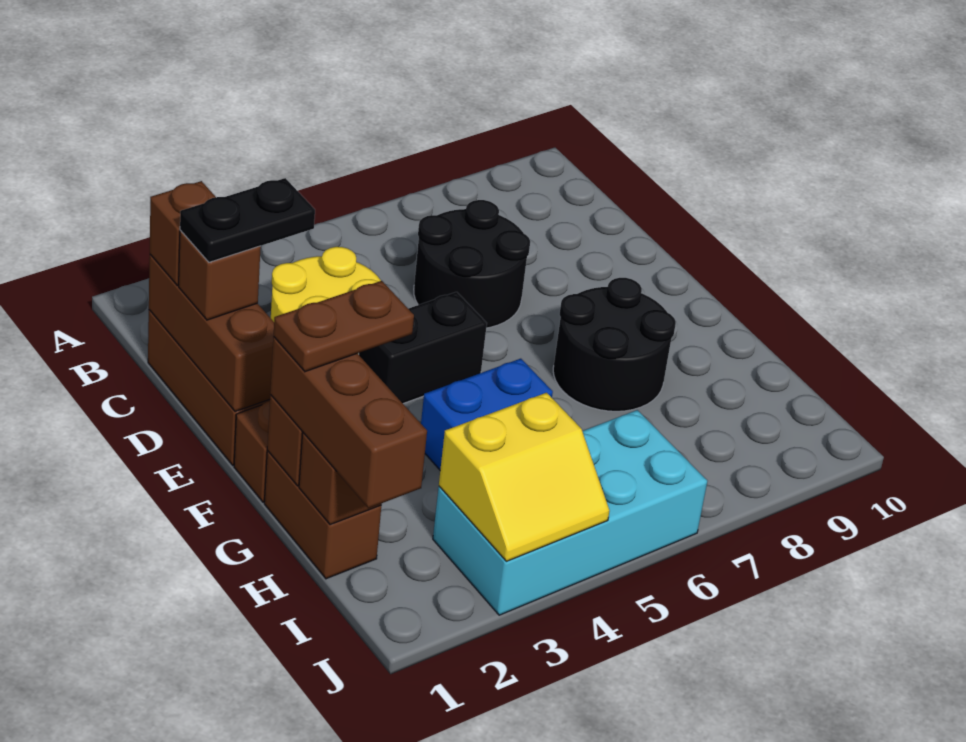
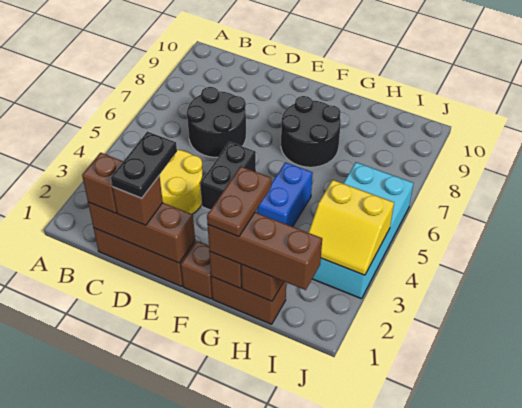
yellow 2x2 slope [439,393,609,561] -> yellow 2x2 slope turned to [309,180,394,275]

